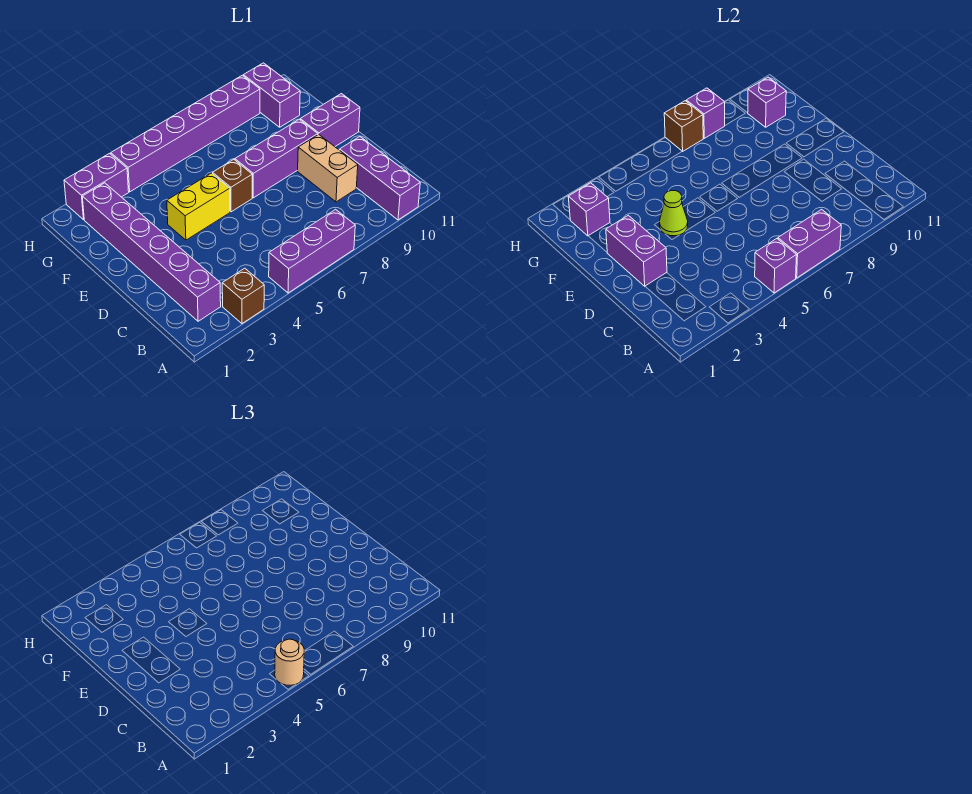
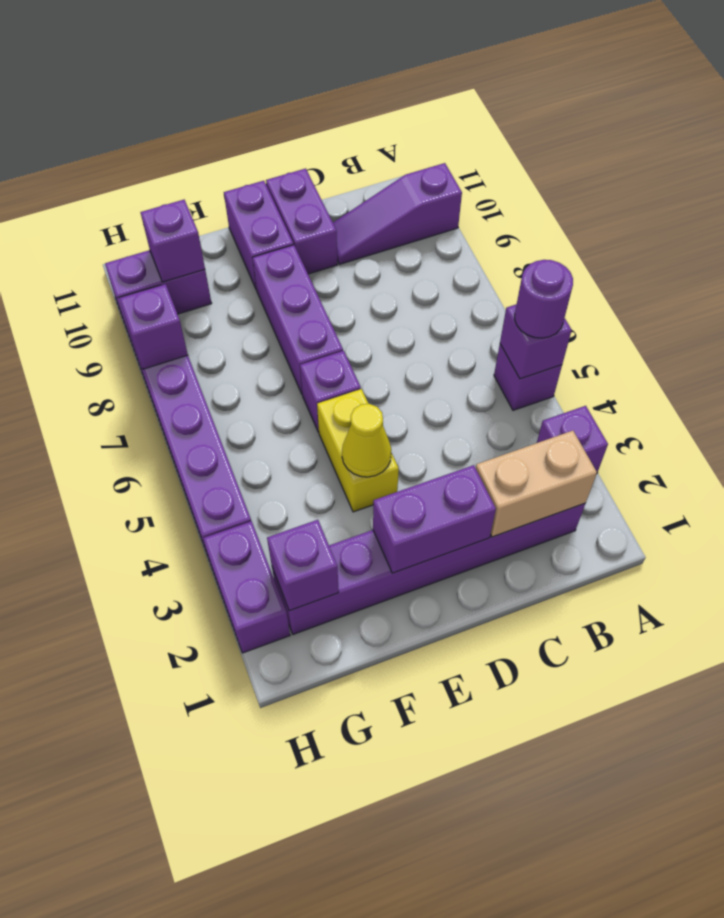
brown 1x1 brick [222,268,264,323] -> purple 1x1 brick [537,406,608,473]
purple 1x3 brick [269,209,355,293] -> purple 1x1 brick [494,344,562,410]
tan 1x1 round brick [275,639,304,685] -> purple 1x1 round brick [515,260,573,338]
purple 1x2 brick [778,209,841,278] -> purple 1x2 brick moved to [266,169,337,274]
purple 1x3 brick [340,137,420,220] -> purple 1x3 slope [333,163,462,264]
tan 1x2 brick [298,134,358,202] -> tan 1x2 brick moved to [476,431,597,537]
lime 1x1 cone [659,191,688,236] -> yellow 1x1 cone [342,404,391,477]
brown 1x1 brick [213,159,252,212] -> purple 1x1 brick [300,351,361,432]
brown 1x1 brick [664,101,703,151] -> none

